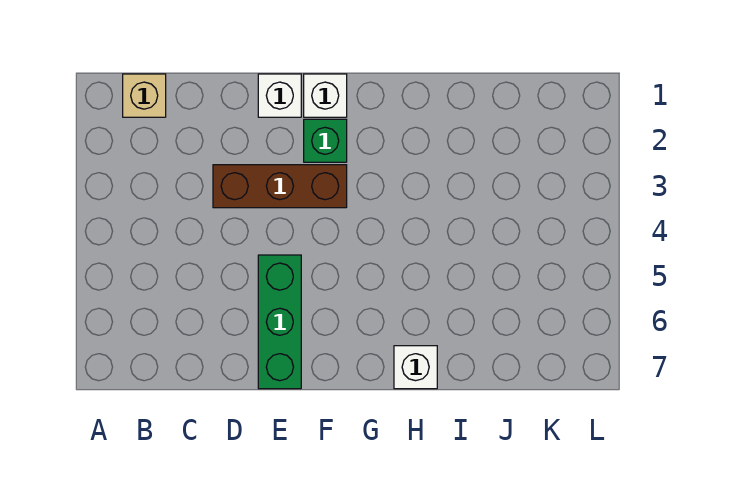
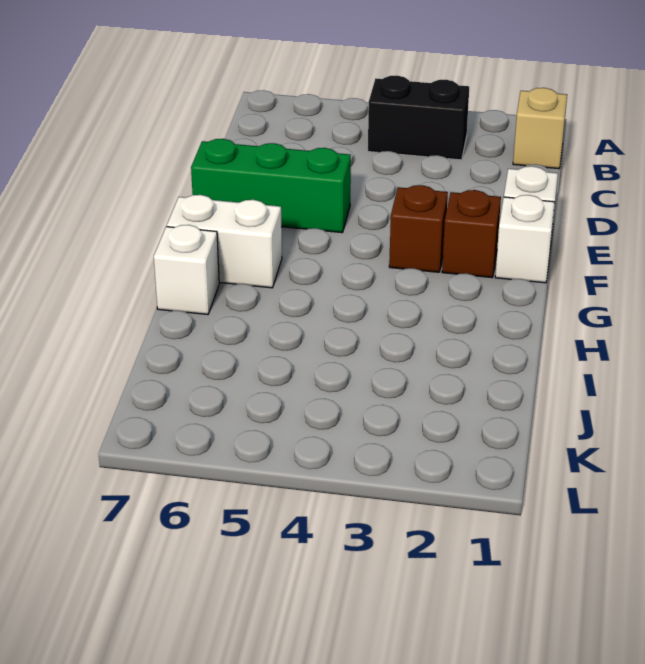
none -> black 1x2 brick [368,76,469,160]
brown 1x3 brick [213,165,347,208] -> brown 1x1 brick [389,185,448,272]
green 1x1 brick [304,119,347,162] -> brown 1x1 brick [442,190,501,278]
none -> white 1x2 brick [167,195,282,288]

